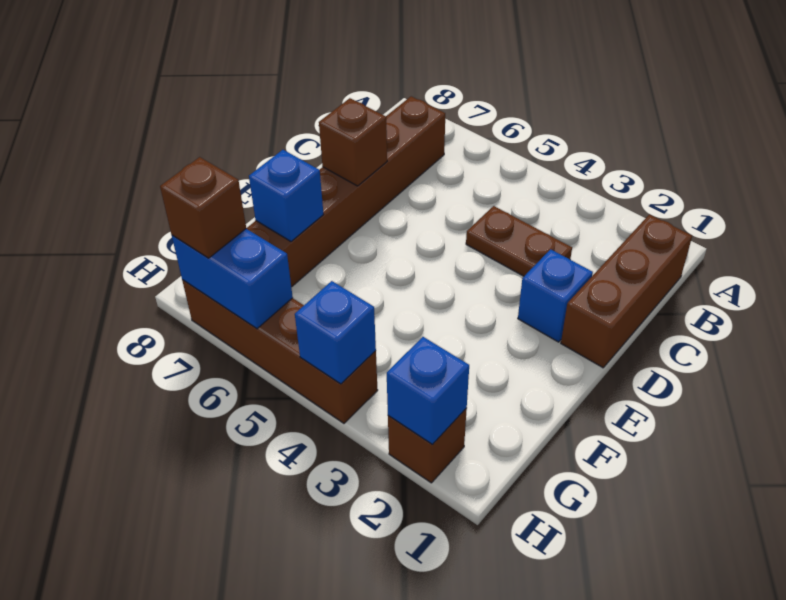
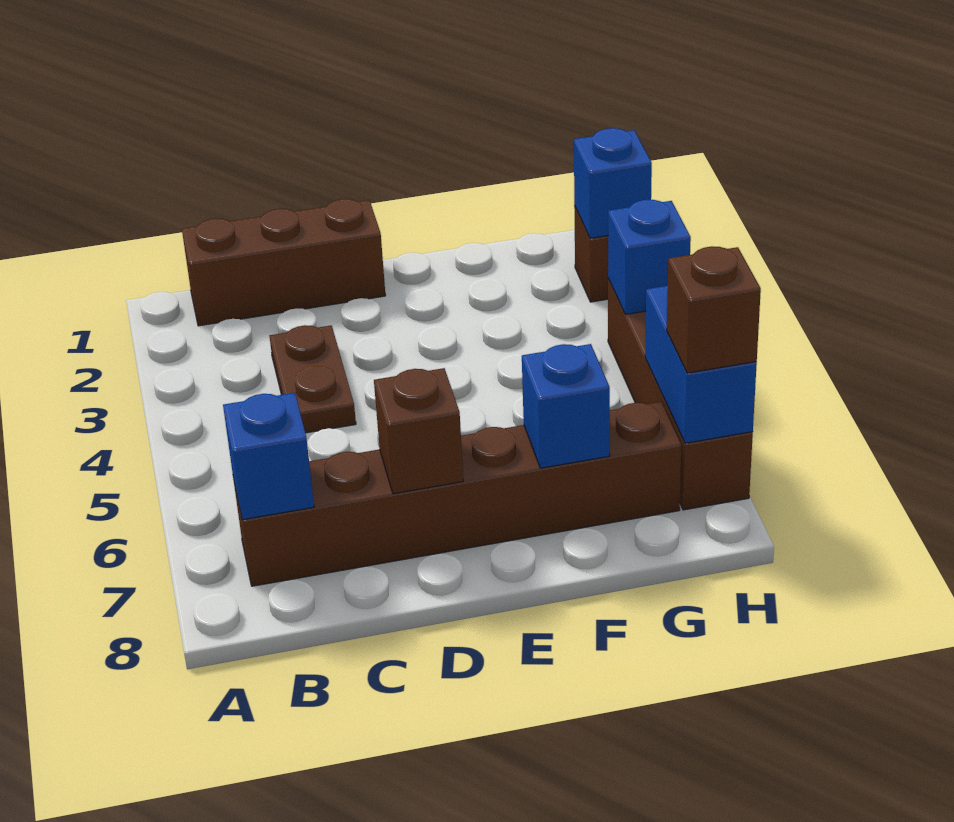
blue 1x1 brick [518,249,593,342] -> blue 1x1 brick moved to [223,393,314,520]

